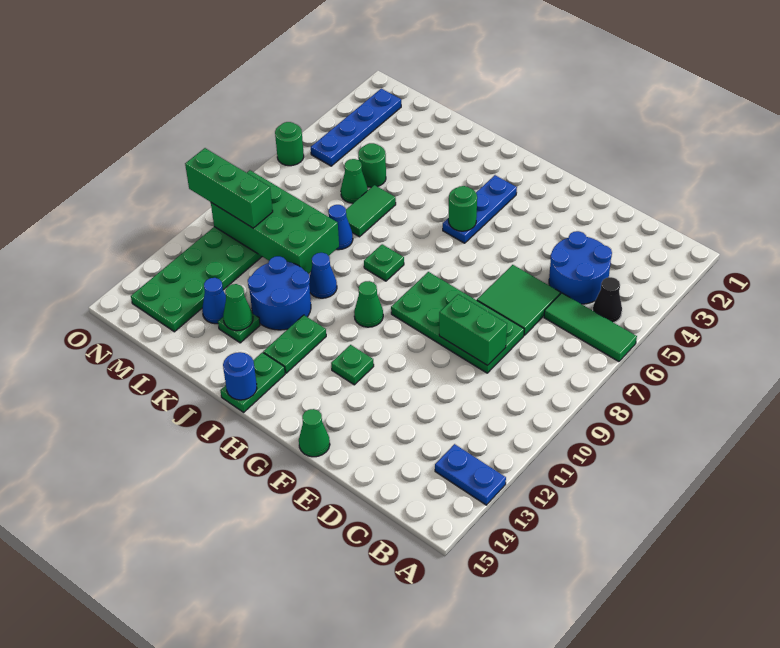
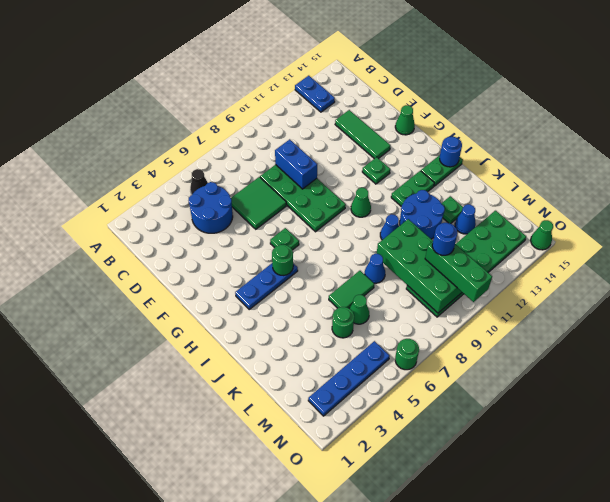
green 1x3 tile [544,293,637,362] -> green 1x3 tile moved to [335,110,390,159]
green 1x2 brick [439,294,507,365] -> blue 1x2 brick [275,139,317,189]
green 1x1 plate [364,244,404,281] -> green 1x1 plate moved to [270,228,299,250]
green 1x1 cone [223,284,253,331] -> green 1x1 cone moved to [531,220,553,250]
none -> blue 1x1 round brick [432,223,457,255]

